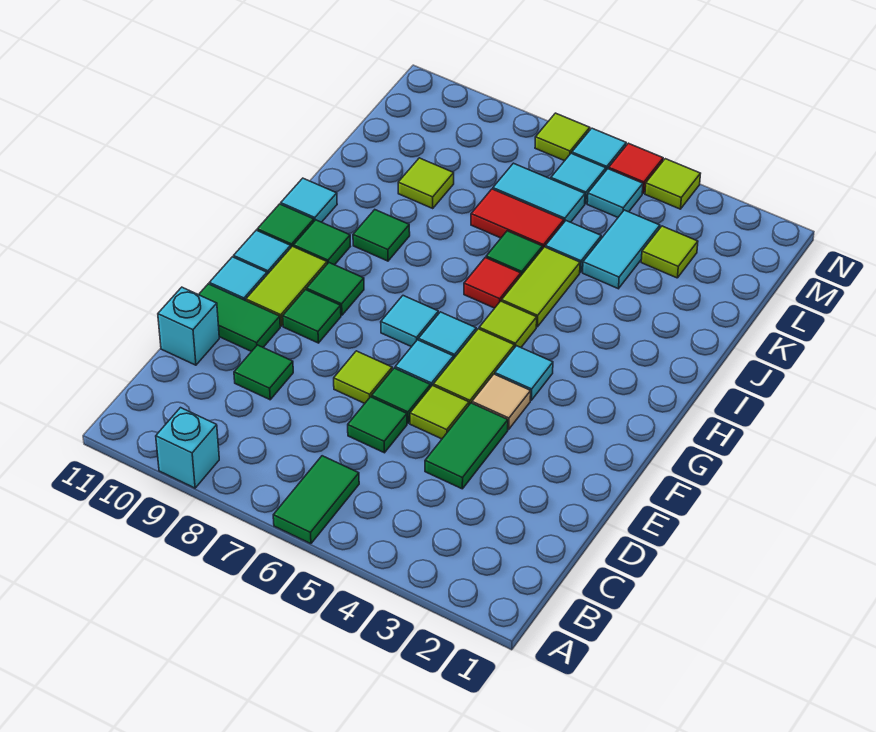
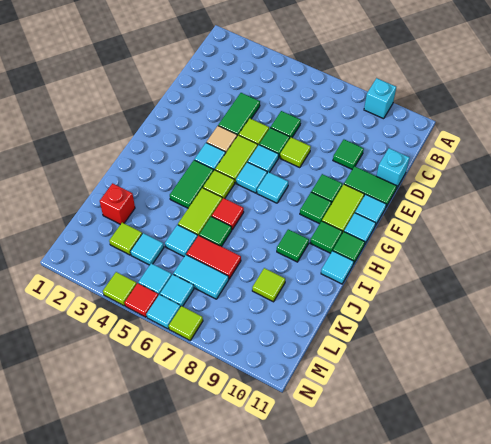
green 1x2 tile [273,456,359,544] -> green 1x2 tile moved to [170,160,214,208]
none -> red 1x1 brick [100,183,135,224]
cyan 1x2 tile [583,210,660,289] -> cyan 1x1 tile [130,233,164,265]

